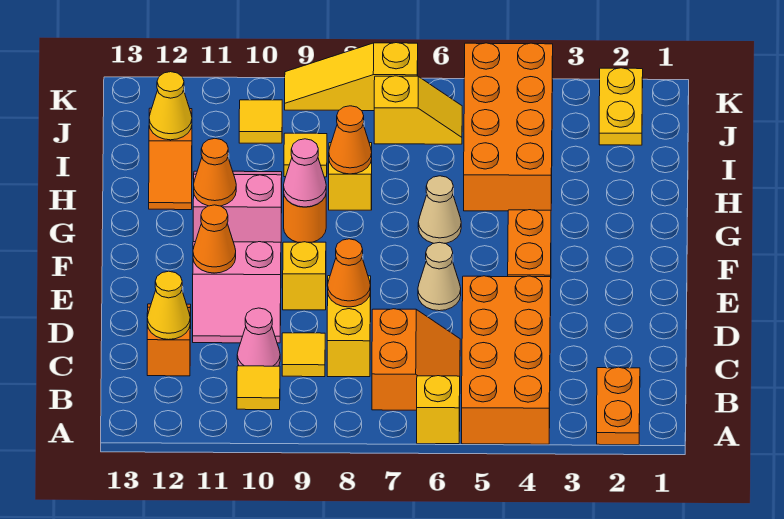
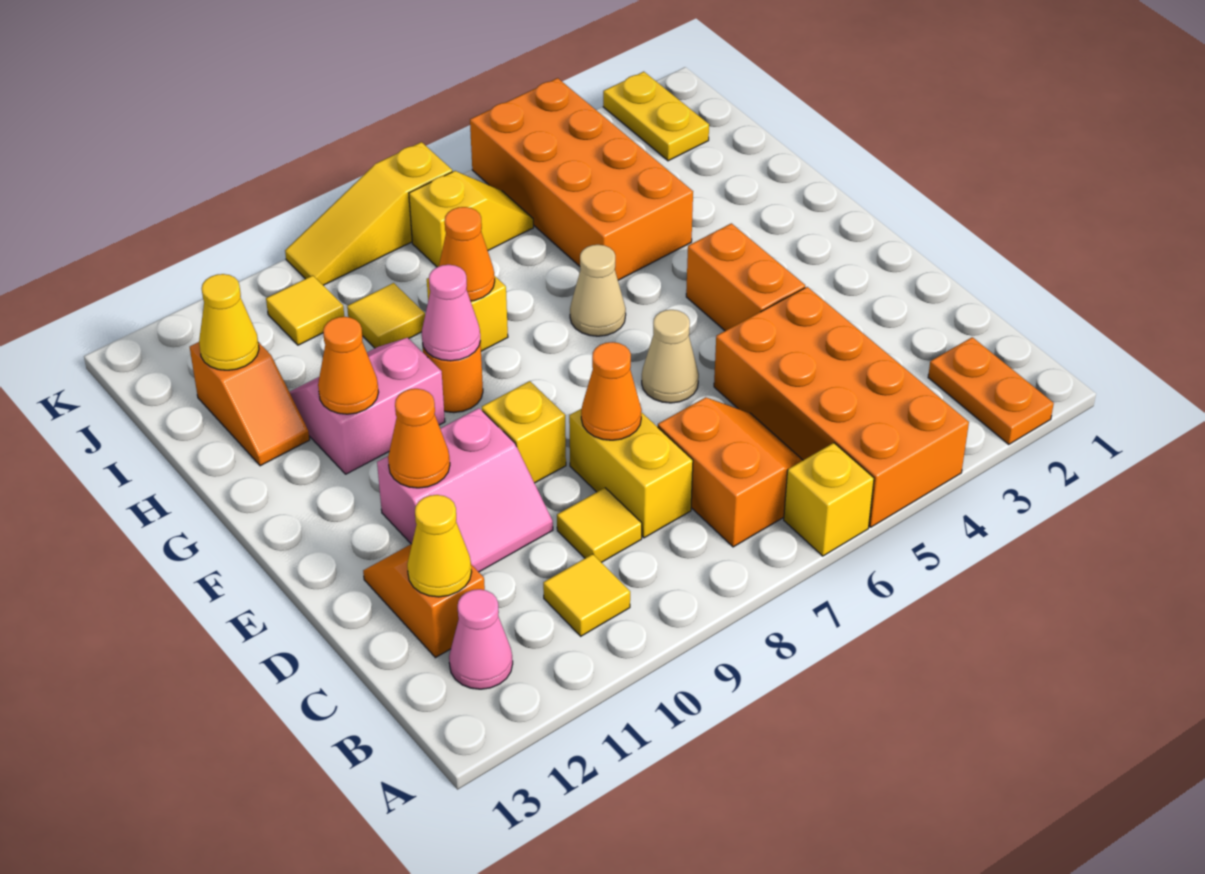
pink 1x1 cone [237,308,280,366] -> pink 1x1 cone moved to [449,589,513,689]

